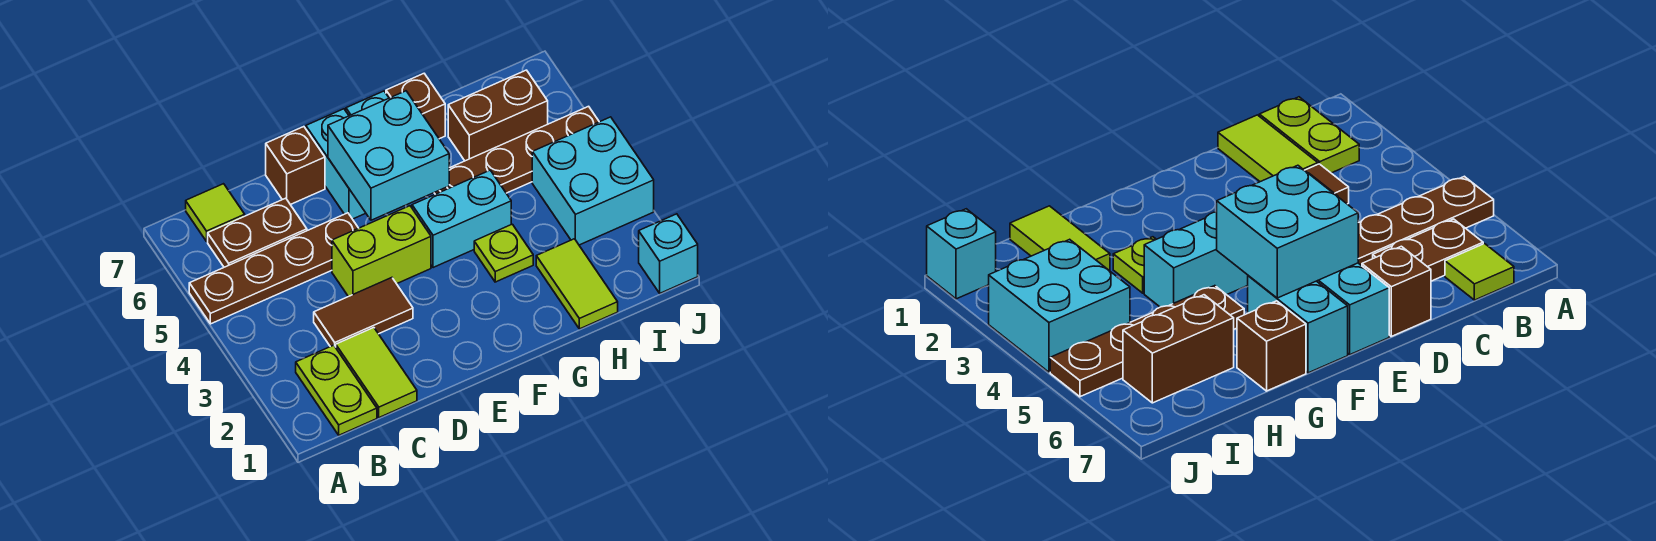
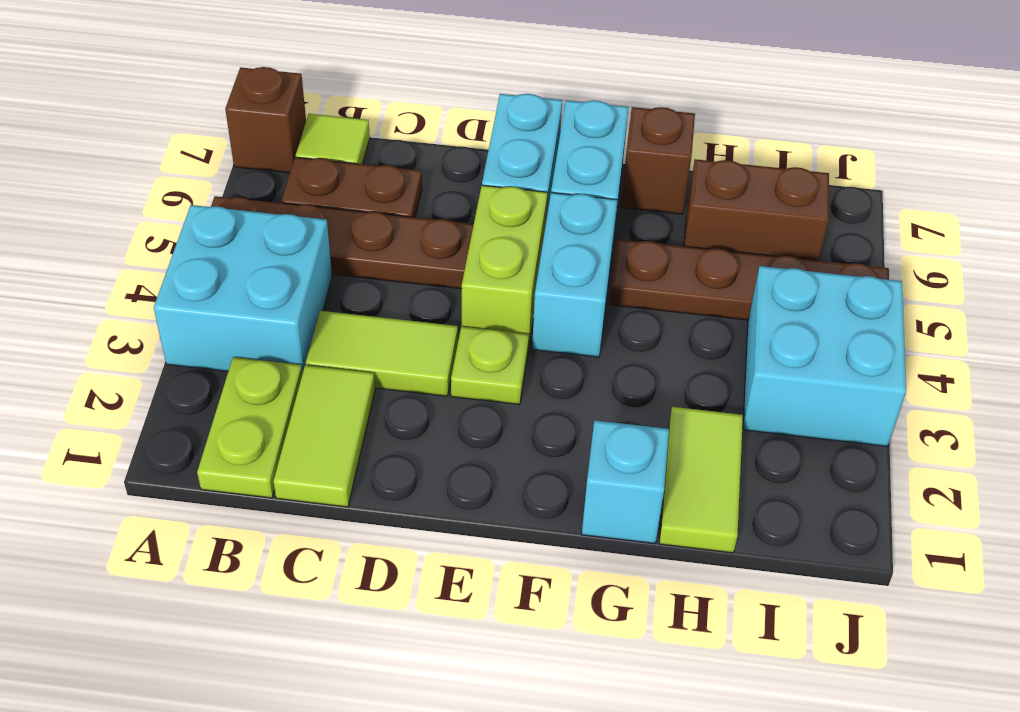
brown 1x2 tile [314,278,413,347] -> lime 1x2 tile [306,311,458,396]
lime 1x2 brick [332,206,431,297] -> lime 1x2 brick turned to [462,185,548,349]
brown 1x1 brick [266,127,325,205] -> brown 1x1 brick moved to [225,67,306,173]
cyan 2x2 brick [328,91,449,220] -> cyan 2x2 brick moved to [154,205,332,373]
cyan 1x2 brick [412,170,511,268] -> cyan 1x2 brick turned to [532,193,617,357]
lime 1x1 plate [474,224,533,282] -> lime 1x1 plate moved to [451,326,529,405]
cyan 1x1 brick [639,214,698,293] -> cyan 1x1 brick moved to [582,420,669,543]

